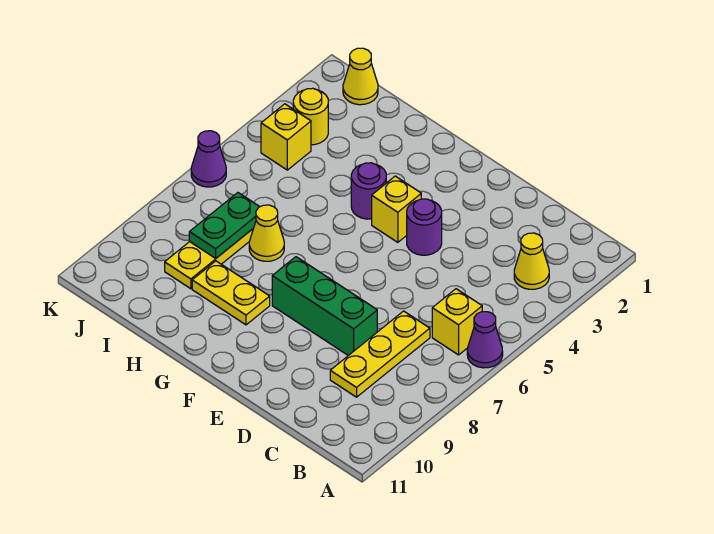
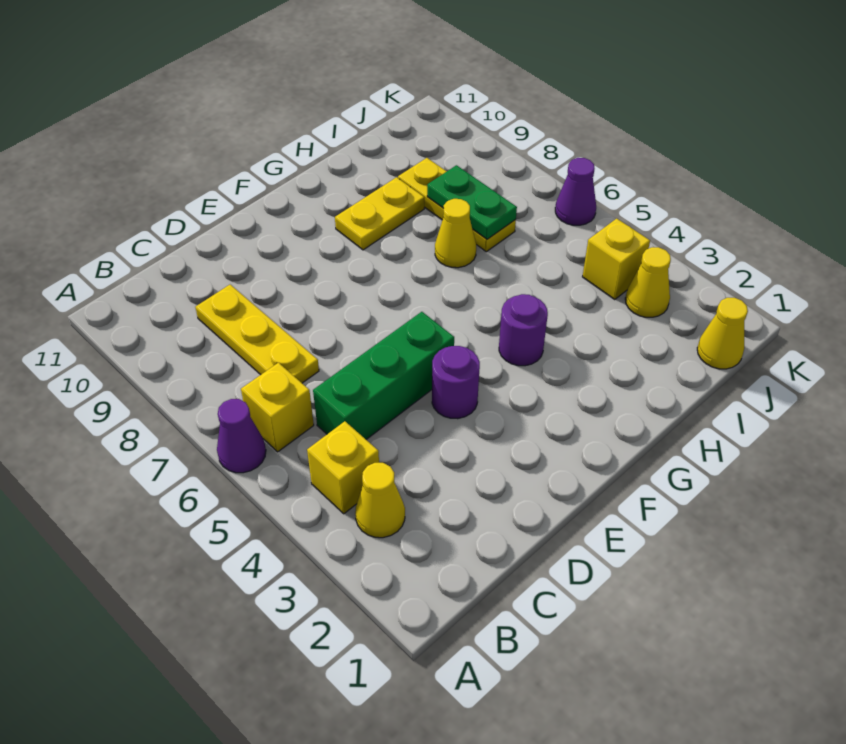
green 1x3 brick [272,257,377,356] -> green 1x3 brick moved to [313,312,454,439]
yellow 1x1 brick [372,176,421,242] -> yellow 1x1 brick moved to [307,421,379,514]
yellow 1x1 round brick [293,88,328,145] -> yellow 1x1 cone [625,247,671,317]

